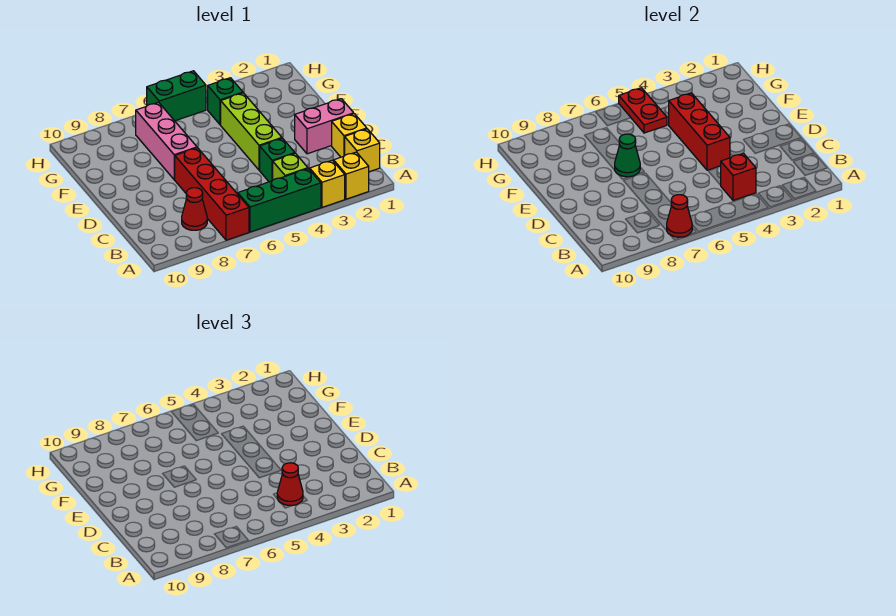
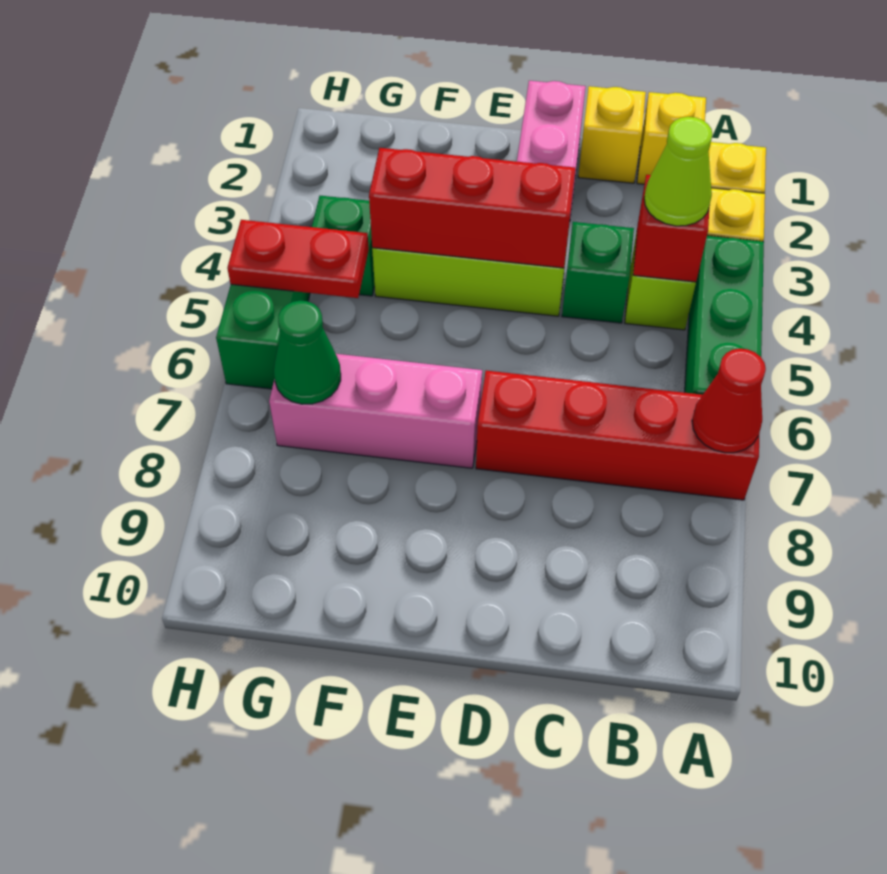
red 1x1 cone [277,463,303,506] -> lime 1x1 cone [644,117,712,226]
red 1x1 cone [182,188,207,230] -> none
green 1x1 cone [615,134,640,177] -> green 1x1 cone moved to [274,300,341,404]

